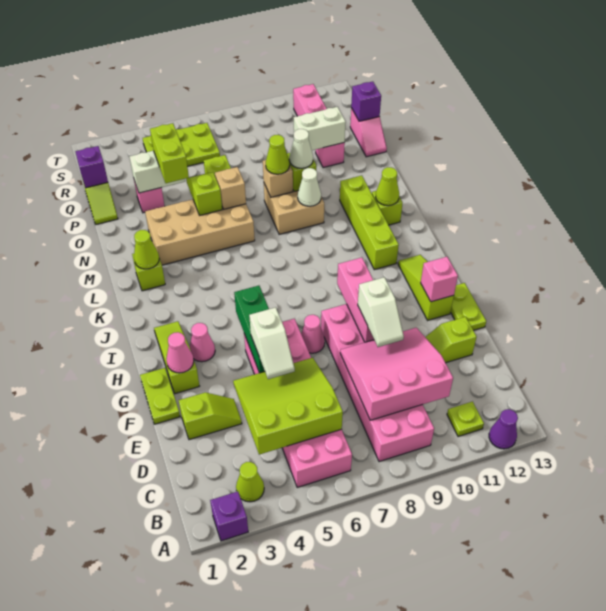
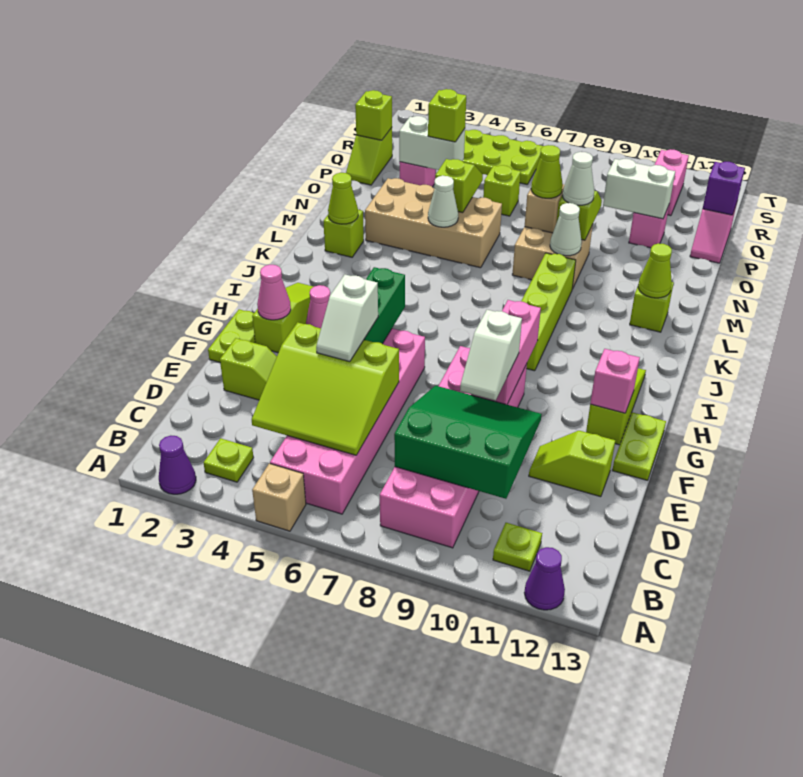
purple 1x1 brick [210,492,248,541] -> purple 1x1 cone [159,436,196,494]
lime 1x1 cone [236,462,264,502] -> lime 1x1 plate [204,438,253,482]
lime 3x3 slope [233,358,343,455] -> lime 3x3 slope turned to [252,322,399,455]
pink 3x3 slope [340,328,453,420] -> green 3x3 slope [394,386,542,499]
pink 1x1 cone [301,315,325,353] -> none
lime 1x4 brick [340,176,399,270] -> lime 1x4 brick moved to [521,253,576,371]
none -> white 1x1 cone [428,176,458,227]
tan 1x1 brick [215,167,246,209] -> tan 1x1 brick moved to [252,463,306,531]
lime 1x2 brick [150,123,189,183] -> lime 1x1 brick [428,89,466,142]
purple 1x1 brick [76,146,108,188] -> lime 1x1 brick [355,90,392,140]

